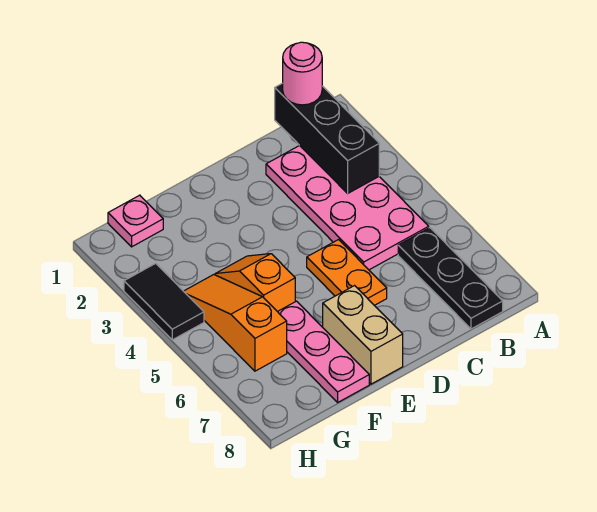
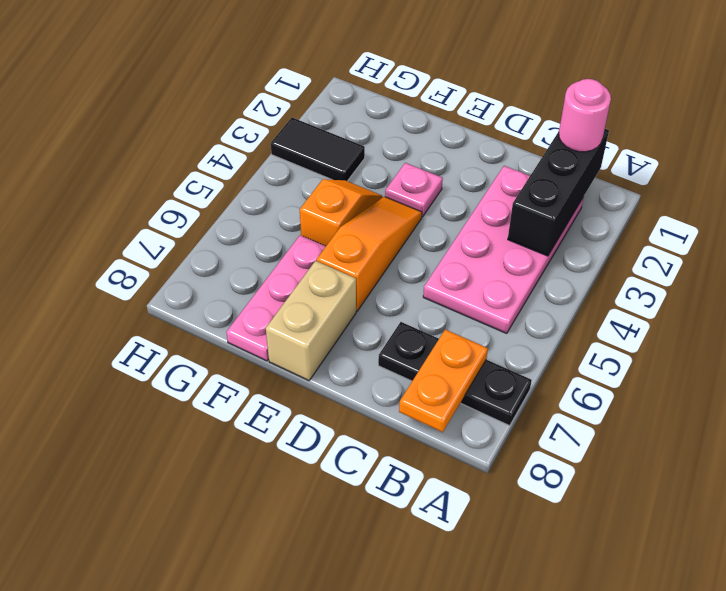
black 1x3 plate [398,228,503,329] -> black 1x3 plate turned to [378,322,532,426]
orange 1x2 plate [307,240,387,305] -> orange 1x2 plate moved to [399,330,488,432]
pink 1x1 plate [108,195,163,247] -> pink 1x1 plate moved to [385,163,443,217]
orange 1x3 slope [184,275,287,371] -> orange 1x3 slope moved to [317,197,422,311]
black 1x2 tile [124,263,204,340] -> black 1x2 tile turned to [271,118,365,181]

